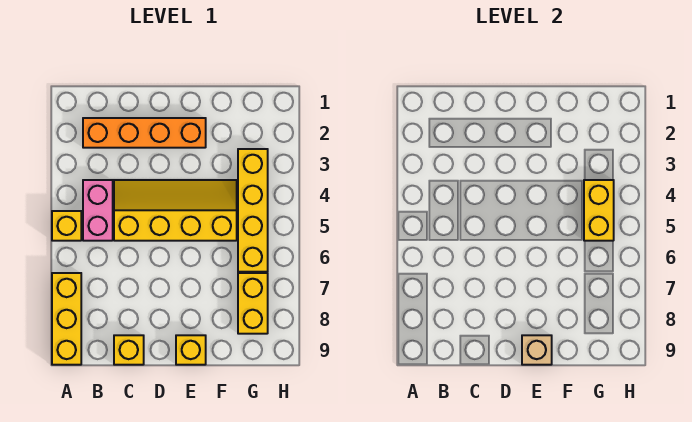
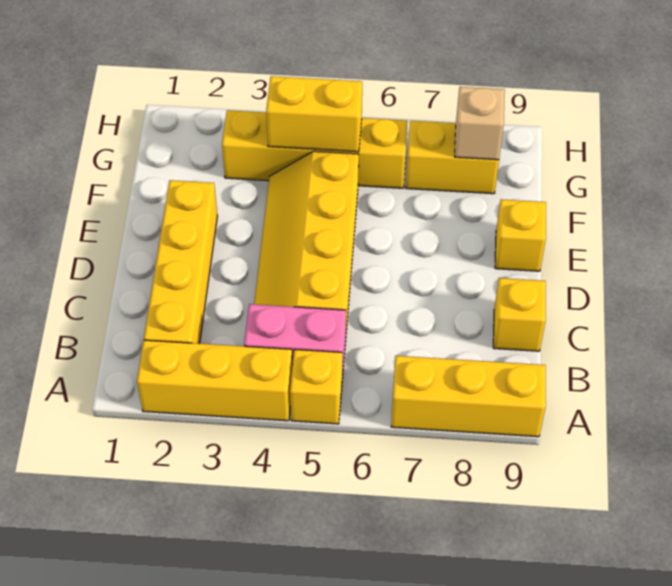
none -> yellow 1x3 brick [137,340,293,421]
orange 1x4 brick [83,118,206,148] -> yellow 1x4 brick [144,180,217,344]
tan 1x1 brick [522,335,552,365] -> tan 1x1 brick moved to [455,87,505,160]

